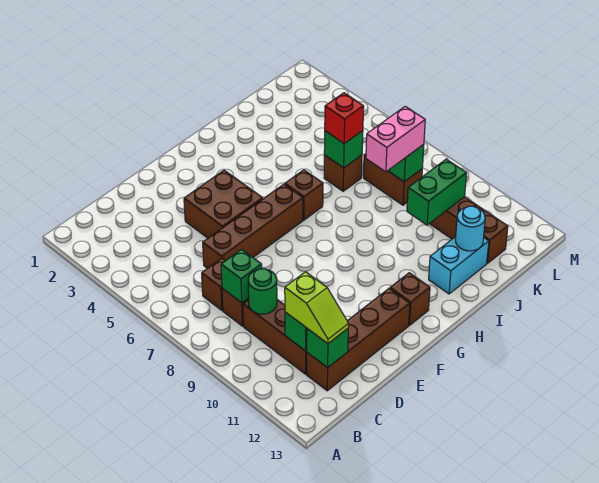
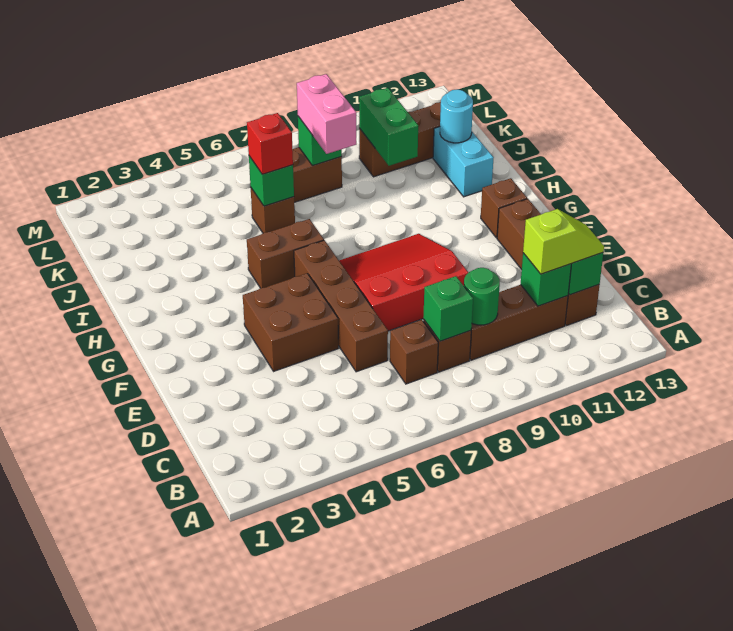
none -> red 3x3 slope [339,234,469,331]
brown 1x1 brick [285,170,323,220] -> brown 1x2 brick [247,219,324,288]

